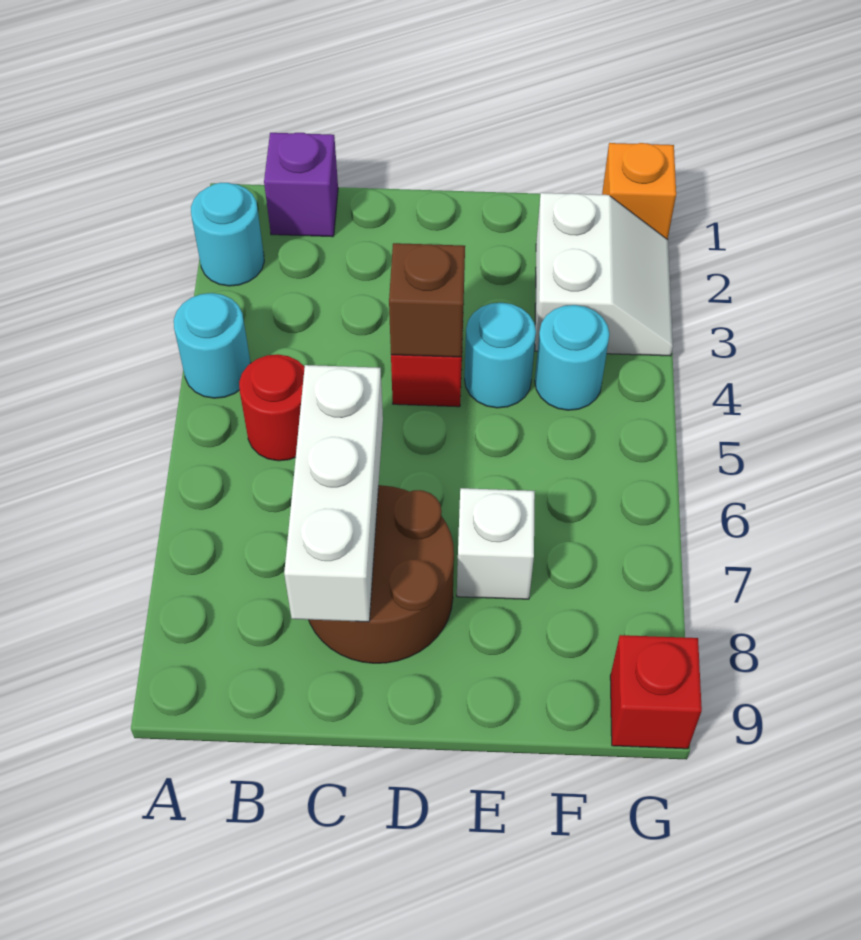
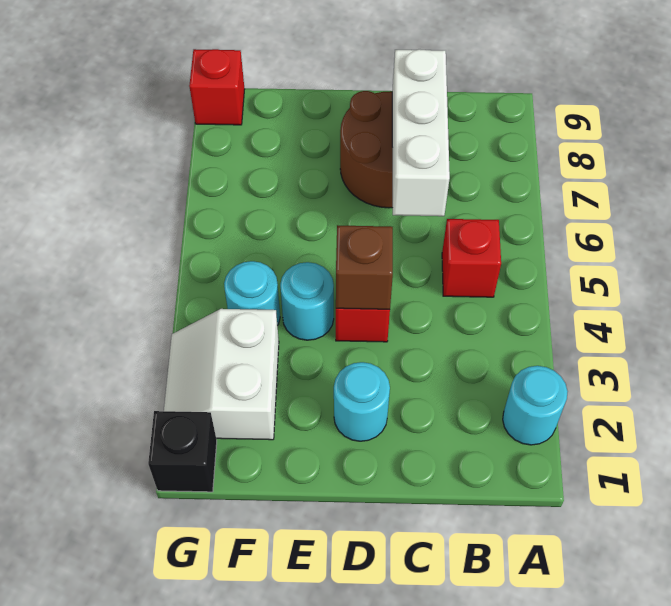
cyan 1x1 round brick [174,293,251,398] -> cyan 1x1 round brick moved to [334,362,390,441]
purple 1x1 brick [264,133,338,237] -> none
red 1x1 round brick [239,354,305,461] -> red 1x1 brick [442,219,501,297]
white 1x1 brick [457,488,535,599] -> none
orange 1x1 brick [602,143,676,240] -> black 1x1 brick [148,411,217,492]

